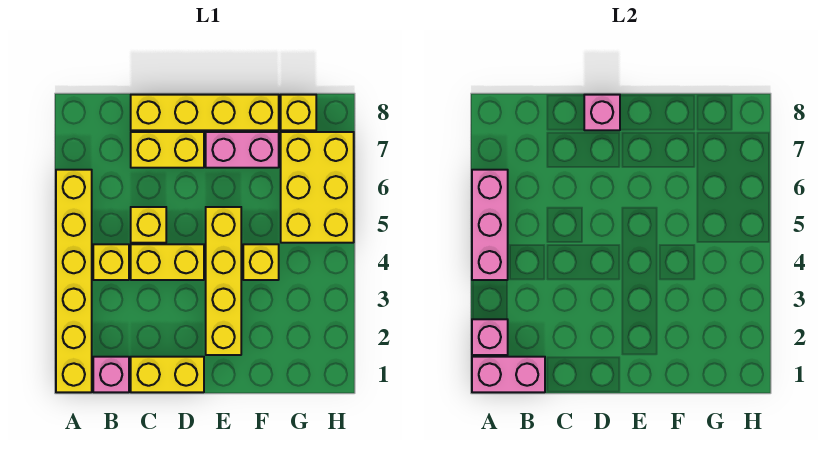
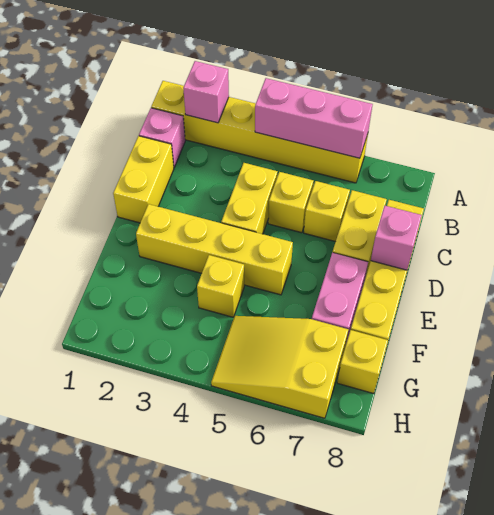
pink 1x2 brick [472,357,545,392] -> none
yellow 1x1 brick [93,244,129,280] -> yellow 1x1 brick moved to [304,181,350,242]
yellow 2x3 brick [281,132,354,243] -> yellow 2x3 slope [211,316,349,418]

